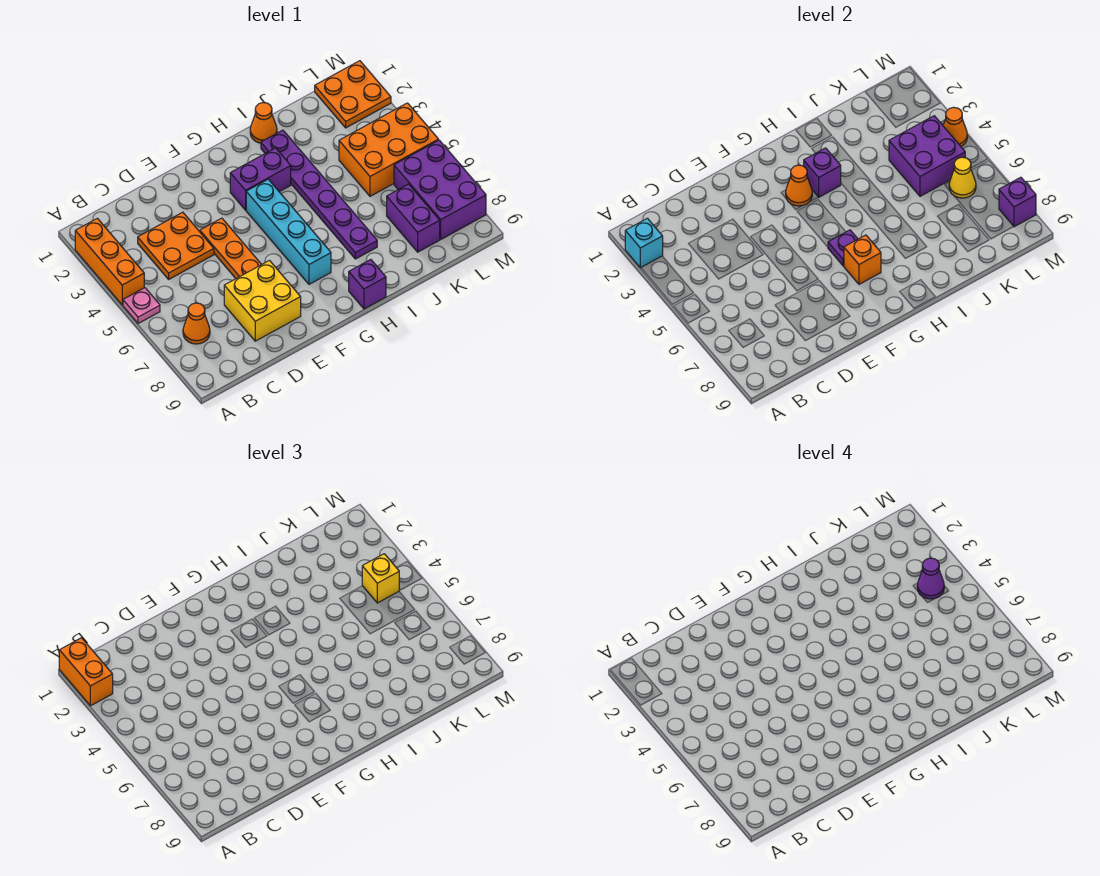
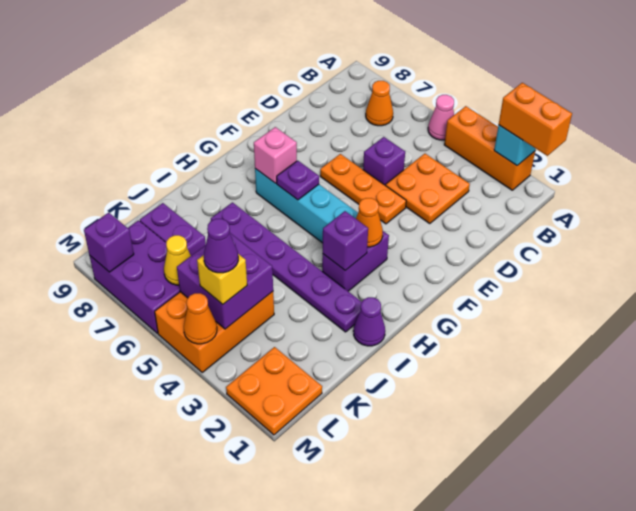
pink 1x1 plate [123,288,160,324] -> pink 1x1 cone [428,95,454,140]
yellow 2x2 brick [224,261,301,341] -> none
orange 1x1 brick [844,235,881,284] -> pink 1x1 brick [254,127,297,183]
purple 1x1 brick [349,260,386,309] -> purple 1x1 brick moved to [363,137,405,186]
orange 1x1 cone [250,103,277,143] -> purple 1x1 cone [354,297,385,346]

